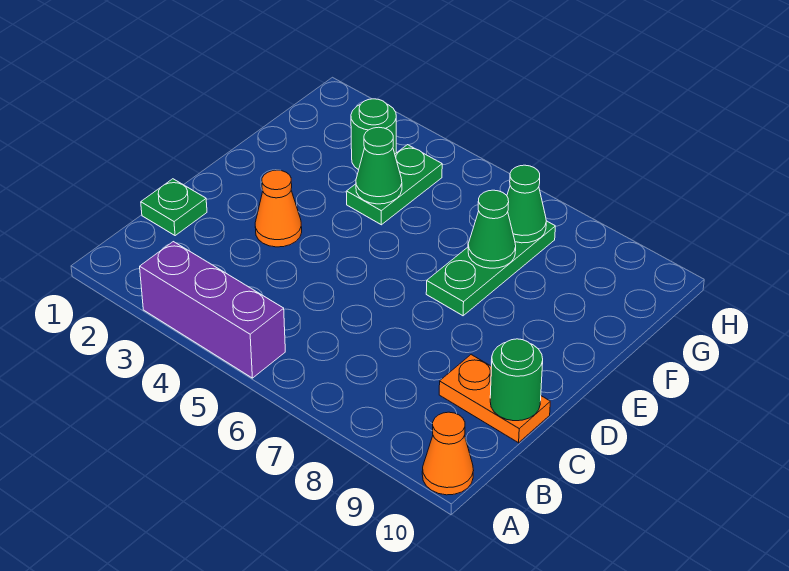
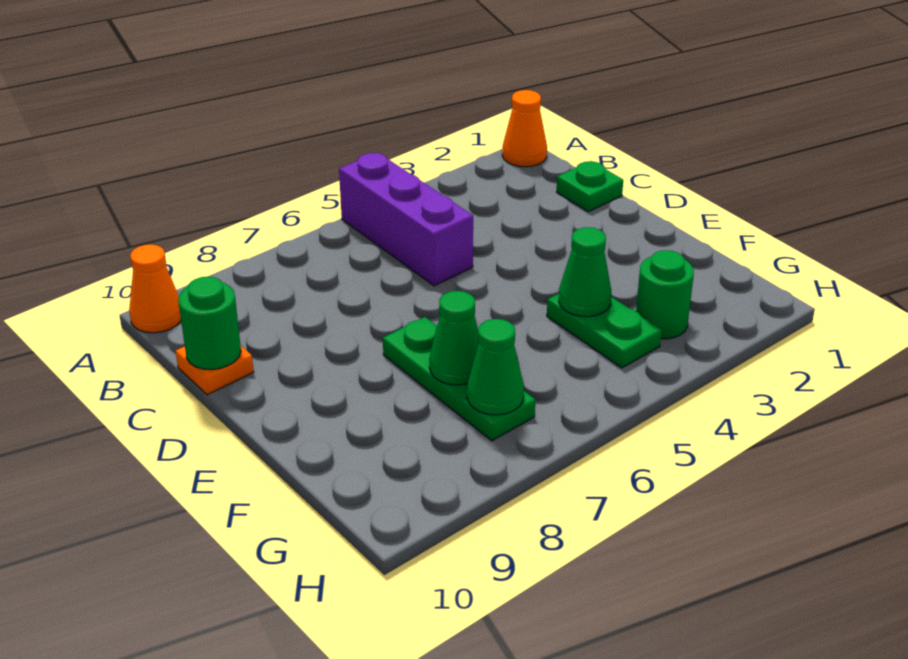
purple 1x3 brick [140,242,285,378] -> purple 1x3 brick turned to [339,152,473,286]
orange 1x2 plate [439,355,550,443] -> orange 1x1 plate [176,346,254,395]
orange 1x1 cone [255,170,302,247] -> orange 1x1 cone moved to [502,90,547,167]

